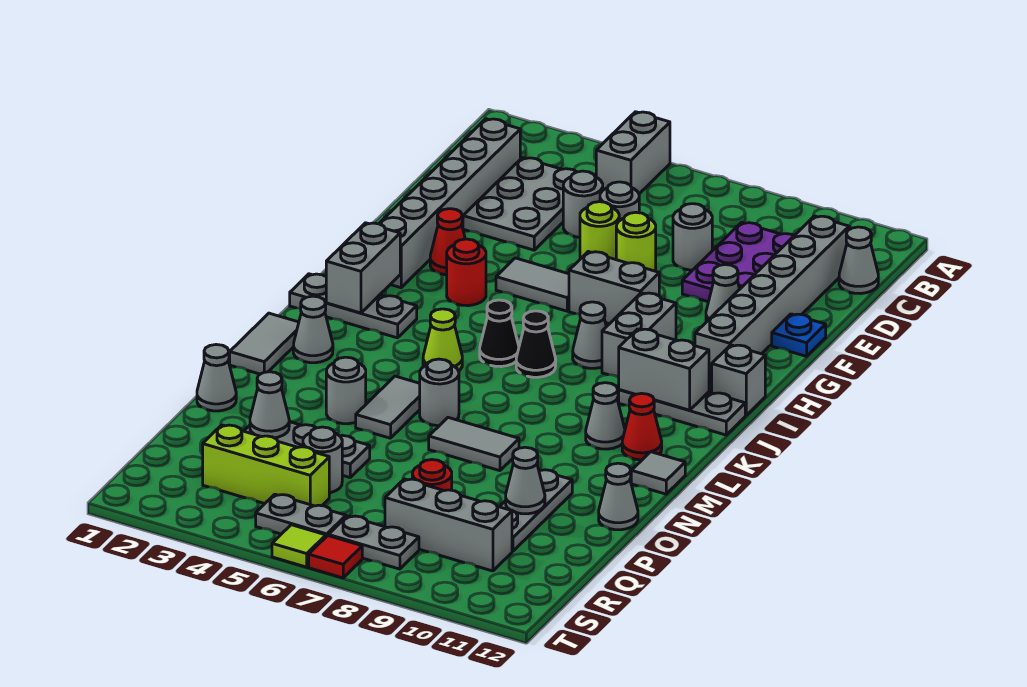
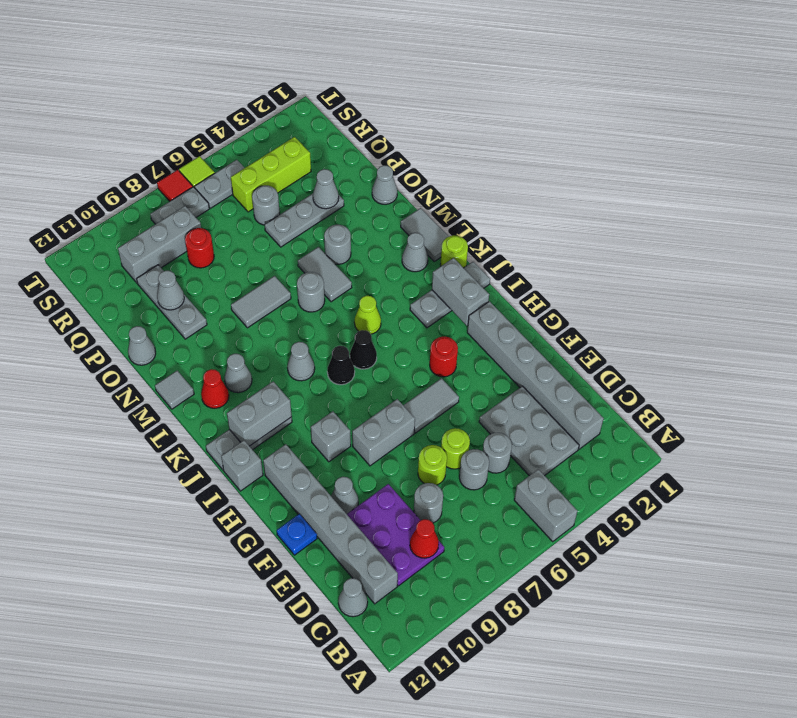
red 1x1 cone [430,209,465,275] -> red 1x1 cone moved to [410,519,439,558]
grey 1x2 brick [602,293,676,377] -> grey 1x1 brick [311,411,351,462]
grey 1x1 cone [573,302,606,368] -> grey 1x1 cone moved to [287,342,315,381]
none -> lime 1x1 round brick [440,236,468,268]

